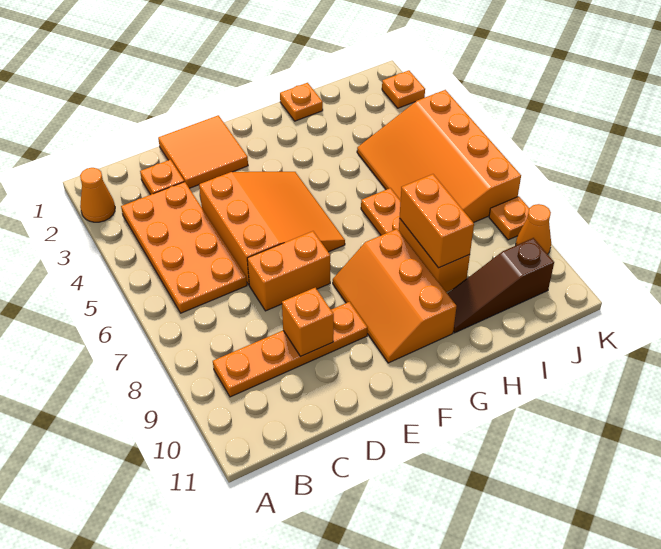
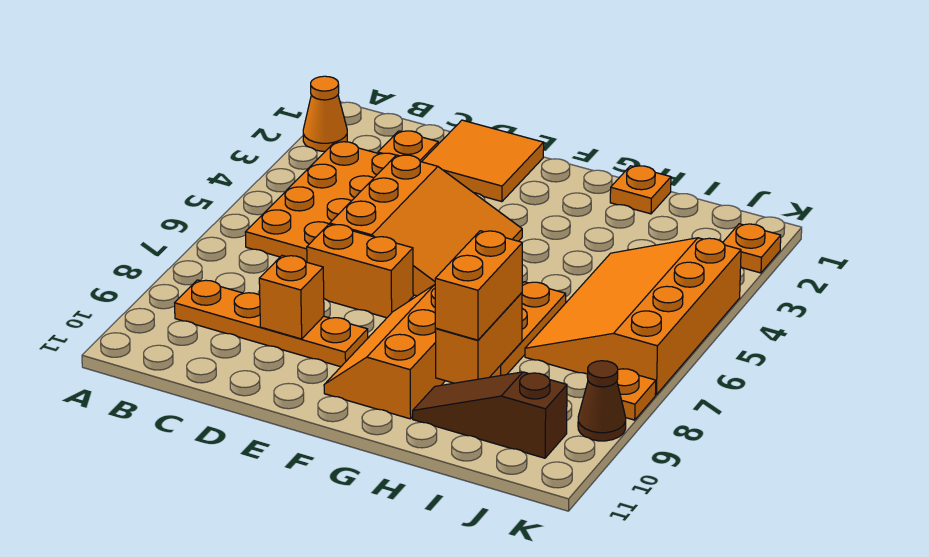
orange 1x1 cone [516,204,551,254] -> brown 1x1 cone [578,361,626,441]

